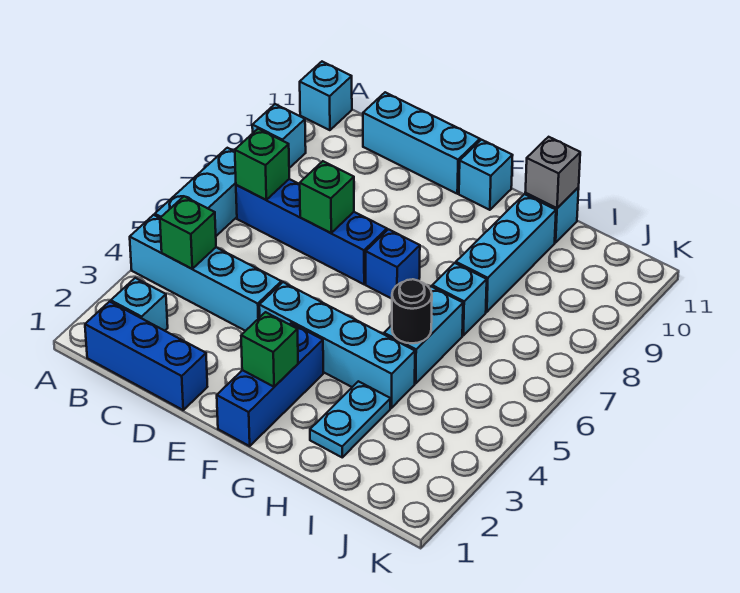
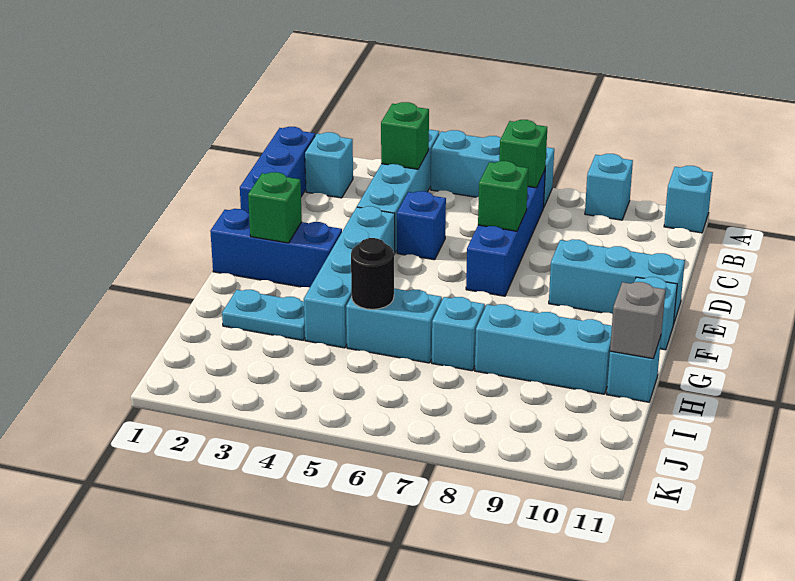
cyan 1x3 brick [363,92,480,194] -> cyan 1x3 brick turned to [549,239,685,325]
blue 1x1 brick [366,229,420,299] -> blue 1x1 brick moved to [397,191,446,260]

